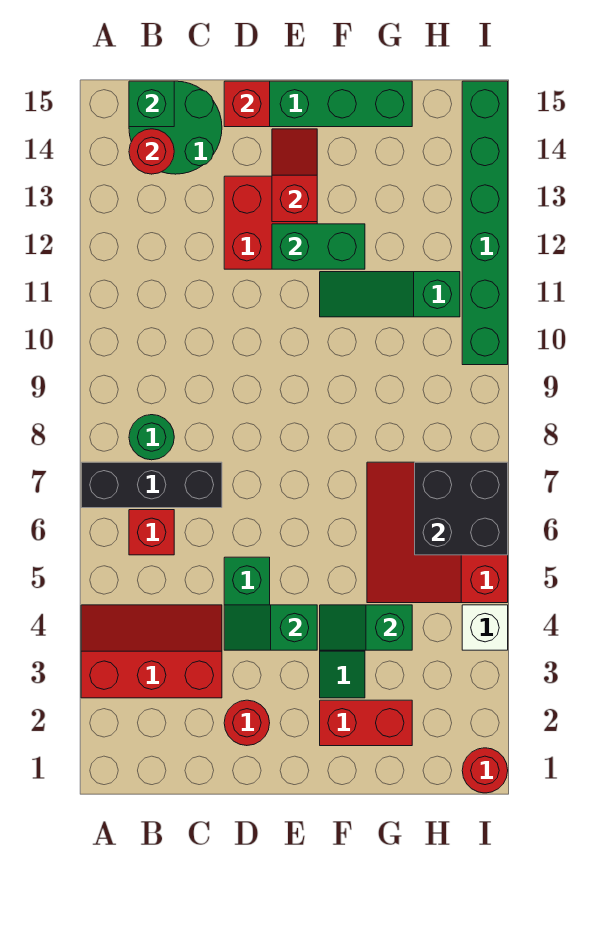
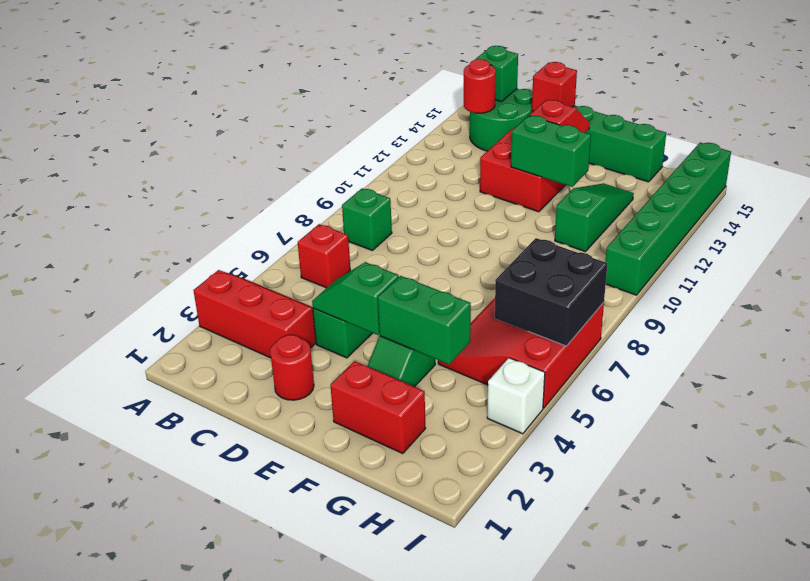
black 1x3 brick [81,462,222,508] -> none
green 1x1 round brick [129,415,174,460] -> green 1x1 brick [342,188,392,251]
green 1x2 slope [320,605,412,650] -> green 1x2 brick [378,276,471,364]
green 1x3 slope [320,272,460,317] -> green 1x3 slope turned to [555,183,634,252]
red 1x1 round brick [462,748,508,793] -> none

